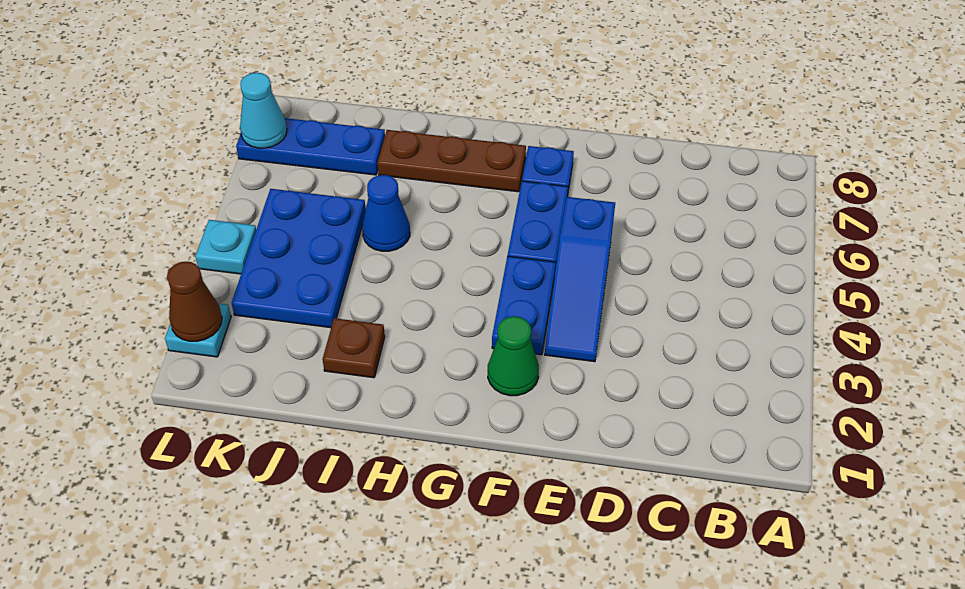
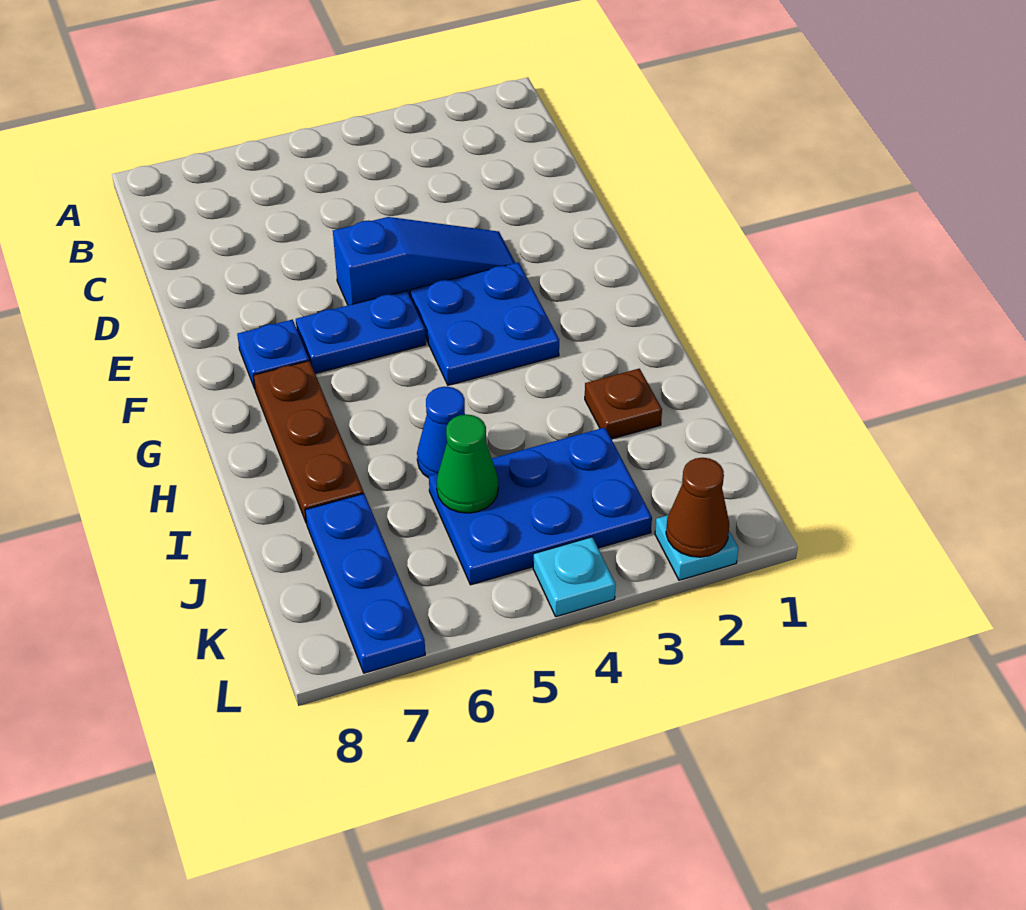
green 1x1 cone [488,316,539,396] -> green 1x1 cone moved to [437,414,498,513]
blue 1x2 plate [492,256,556,355] -> blue 2x2 plate [410,262,559,385]
cyan 1x1 cone [240,73,287,148] -> none

